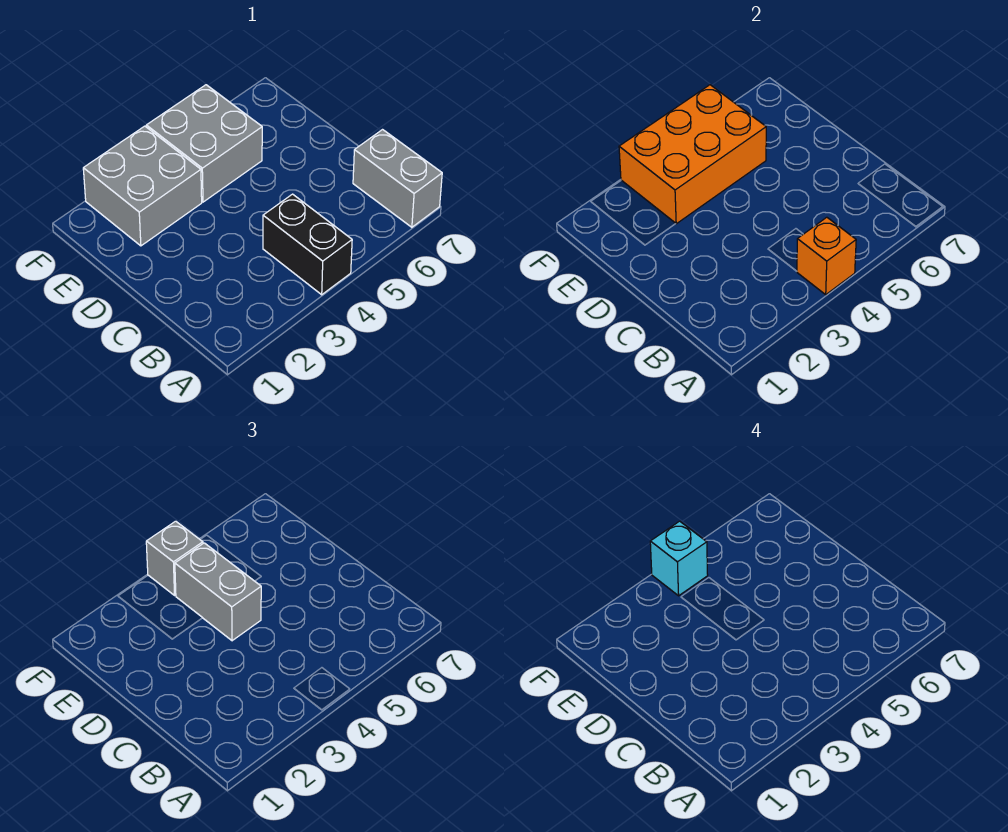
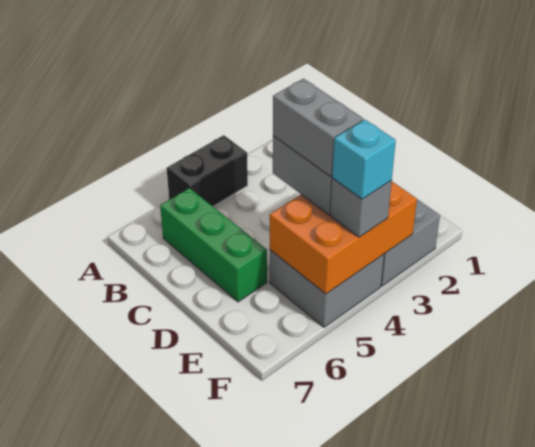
black 1x2 brick [263,194,352,295] -> black 1x2 brick turned to [167,135,248,206]
orange 1x1 brick [797,217,856,295] -> none
grey 1x2 brick [353,130,442,227] -> grey 1x2 brick moved to [273,79,363,176]
none -> green 1x3 brick [160,188,267,302]

